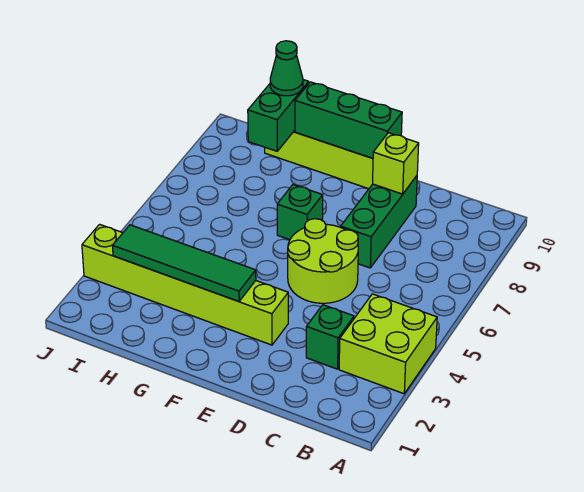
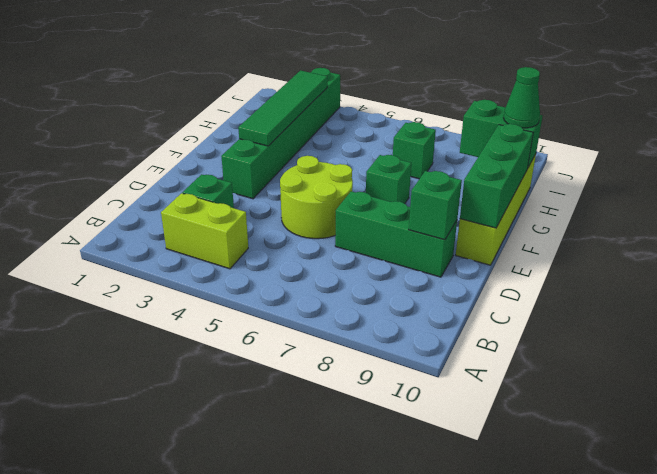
lime 2x2 brick [339,294,437,394] -> lime 1x2 brick [161,193,248,269]
lime 1x1 brick [373,133,419,194] -> green 1x1 brick [409,171,462,240]
lime 1x6 brick [82,224,288,345] -> green 1x6 brick [221,68,340,199]
none -> green 1x1 brick [393,122,436,179]

